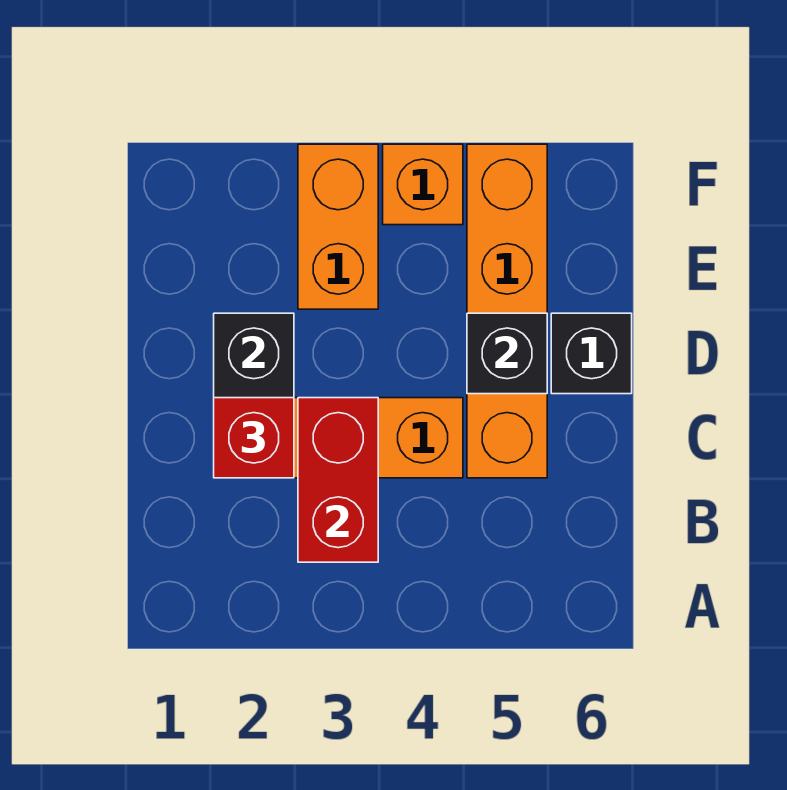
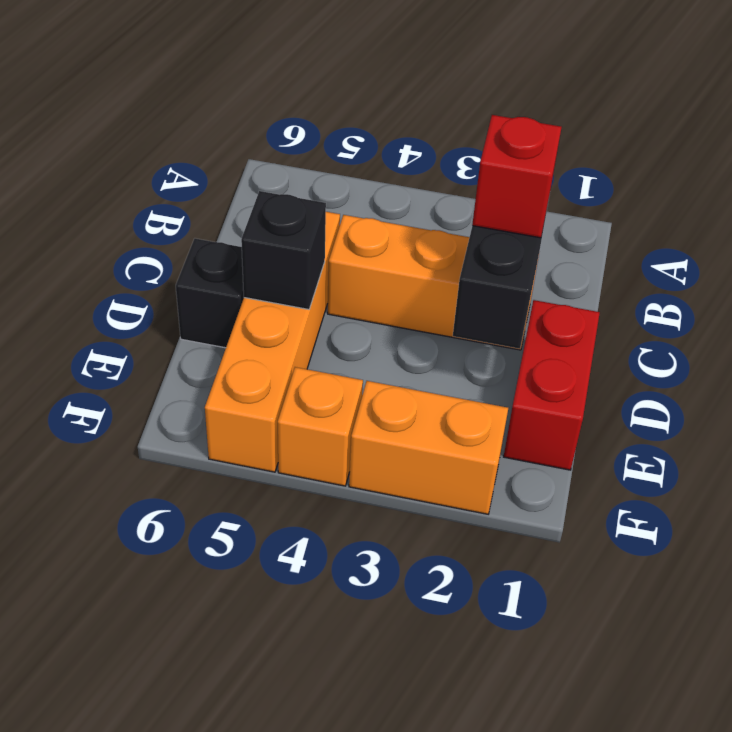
red 1x2 brick [298,398,378,562] -> red 1x2 brick moved to [504,300,600,470]
orange 1x2 brick [298,144,378,309] -> orange 1x2 brick turned to [349,381,508,514]

